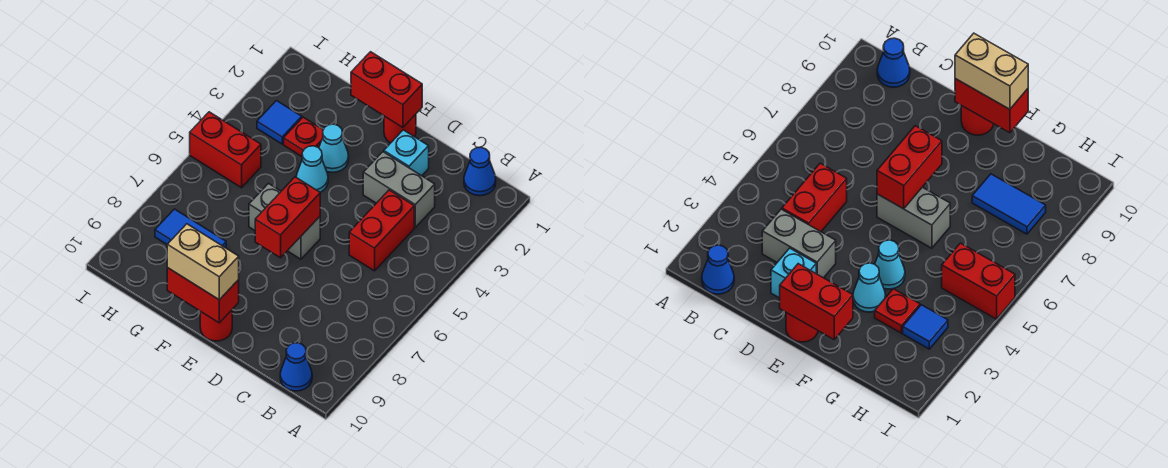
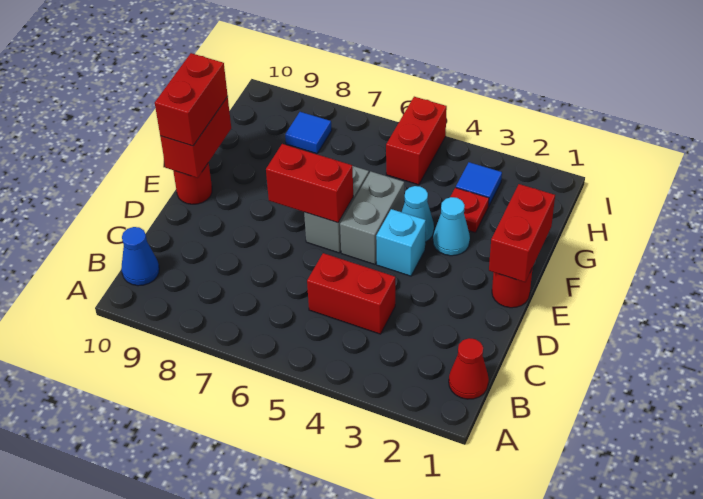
blue 1x1 cone [464,147,496,196] -> red 1x1 cone [449,338,489,399]
grey 1x2 brick [363,152,435,227] -> grey 1x2 brick moved to [340,171,404,264]
cyan 1x1 brick [384,130,429,176] -> cyan 1x1 brick moved to [376,209,426,276]
tan 1x2 brick [167,224,239,300] -> red 1x2 brick [155,53,228,146]
blue 1x2 tile [155,209,226,248] -> blue 1x1 tile [285,112,332,154]

